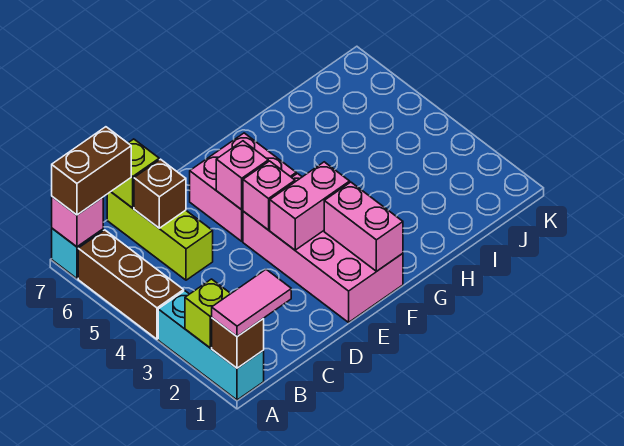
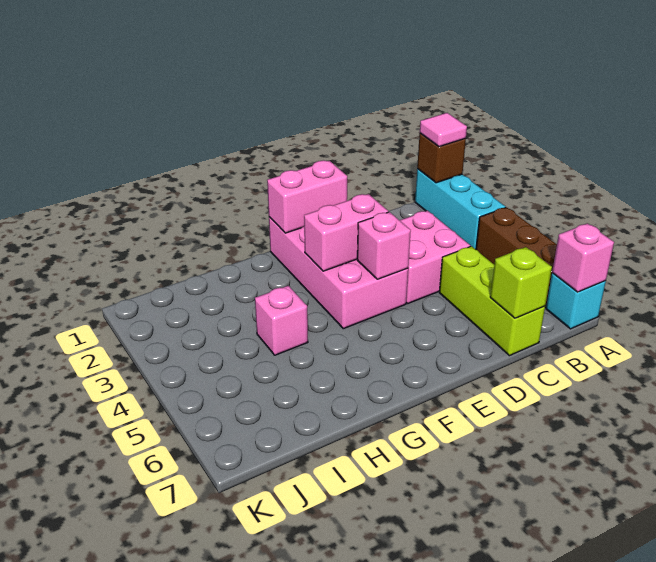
pink 1x2 tile [212,269,291,336] -> pink 1x1 tile [420,113,467,147]
lime 1x1 brick [185,279,231,348] -> none
brown 1x2 brick [52,127,131,215] -> none
brown 1x1 brick [134,159,186,228] -> none
pink 2x2 brick [190,133,296,241] -> pink 2x2 brick moved to [400,211,470,303]
pink 1x1 brick [216,141,268,210] -> pink 1x1 brick moved to [255,286,308,355]
pink 1x2 brick [324,182,403,271] -> pink 1x2 brick turned to [267,160,347,233]

